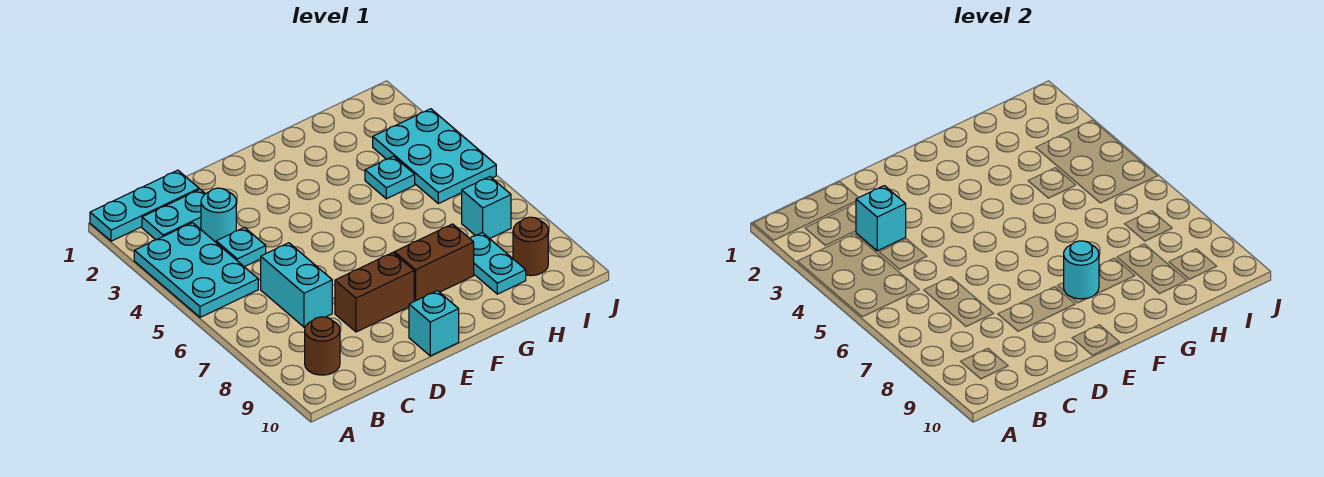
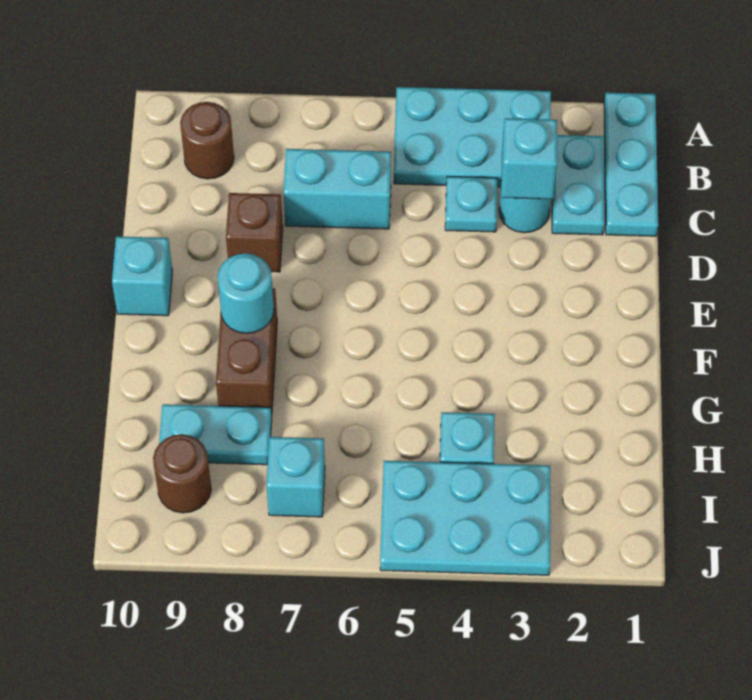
brown 1x2 brick [335,253,414,332] -> brown 1x1 brick [226,193,283,272]

